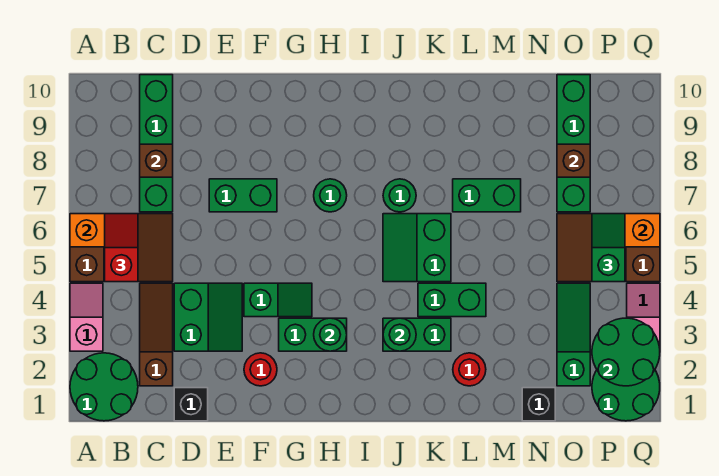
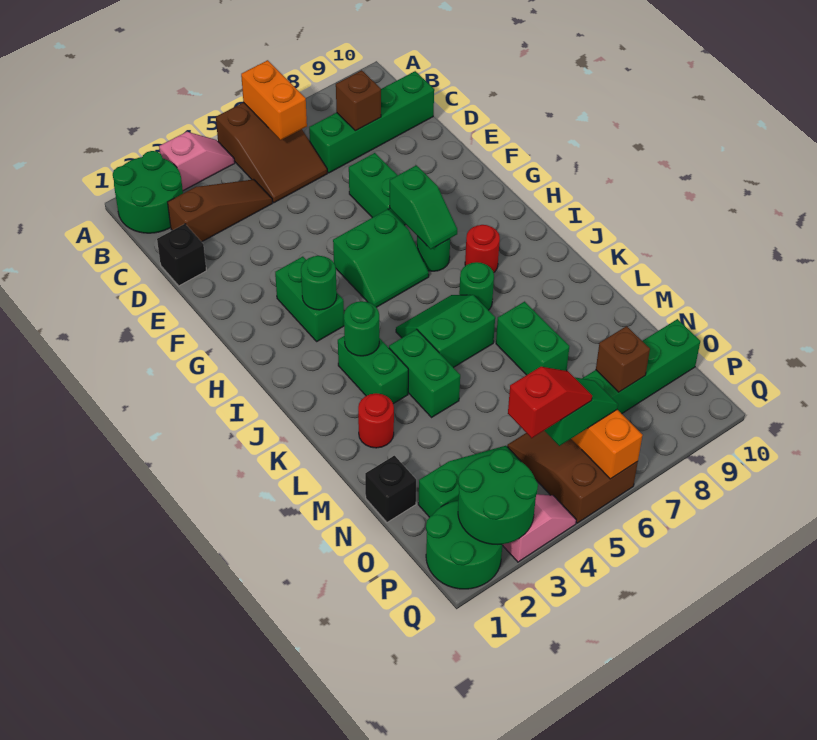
red 1x2 slope [105,214,138,282] -> red 1x2 slope moved to [508,367,592,438]
green 2x2 slope [174,283,242,351] -> green 2x2 slope moved to [333,209,429,307]
red 1x1 round brick [244,353,277,386] -> red 1x1 round brick moved to [465,225,500,273]
green 1x2 slope [244,283,312,317] -> green 1x2 slope moved to [390,165,457,249]

